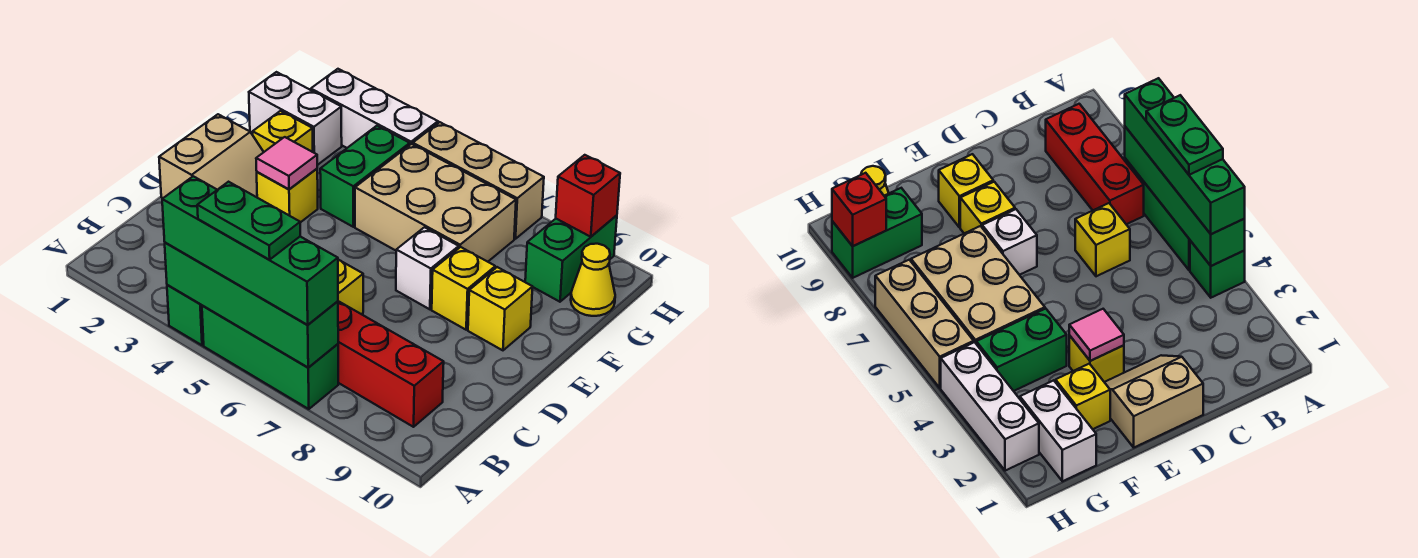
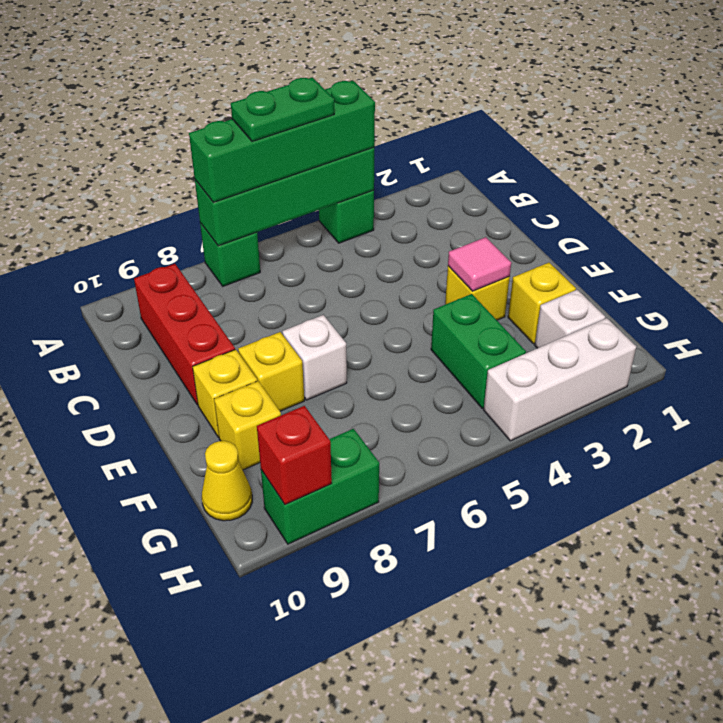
green 1x3 brick [202,305,338,409] -> green 1x1 brick [200,223,260,286]
red 1x3 brick [338,301,444,427] -> red 1x3 brick turned to [134,264,235,405]
yellow 1x1 brick [338,260,363,315] -> yellow 1x1 brick moved to [214,381,281,470]
tan 2x2 slope [159,114,264,198] -> none
tan 2x3 brick [355,144,516,262] -> none
white 1x2 brick [249,72,342,165] -> white 1x1 brick [535,290,605,348]
green 1x2 brick [525,215,617,302] -> green 1x2 brick turned to [261,429,379,544]
tan 1x3 brick [413,122,544,239] -> none

